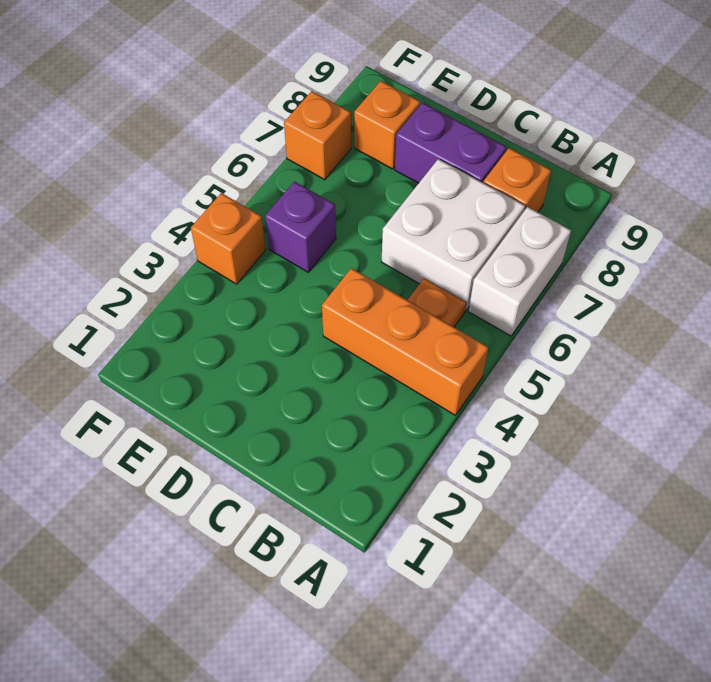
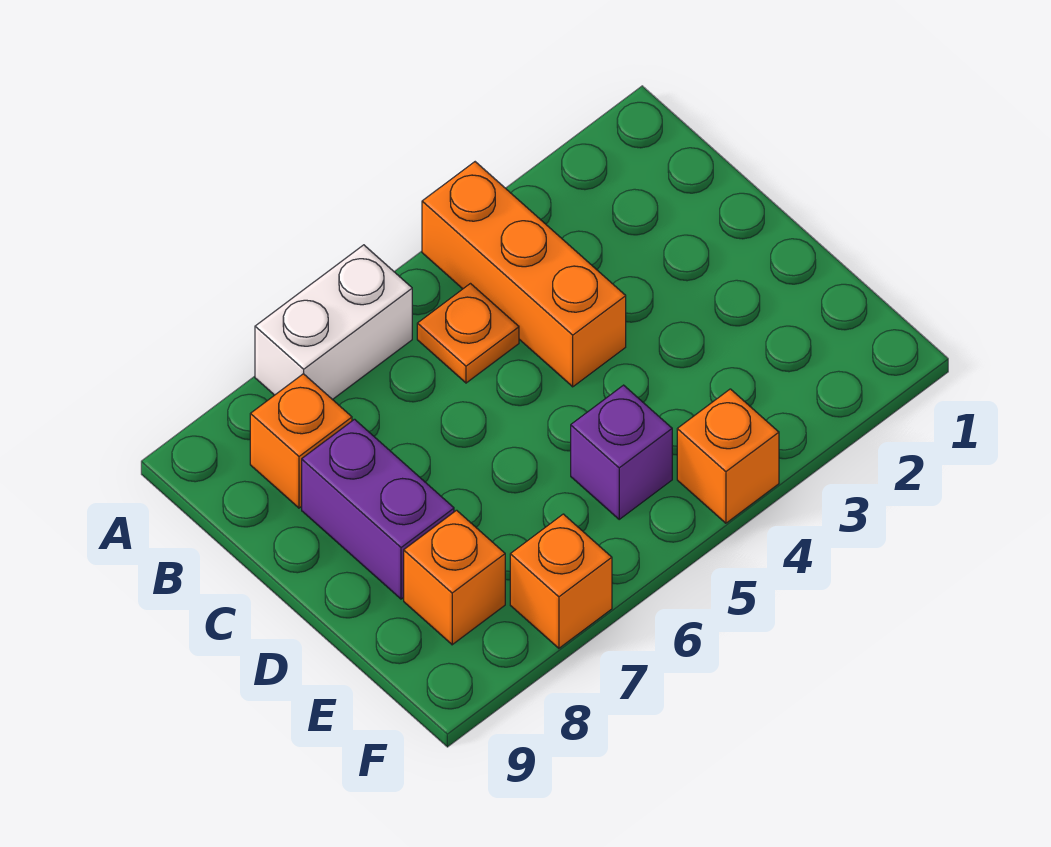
white 2x2 brick [382,159,525,310] -> none

